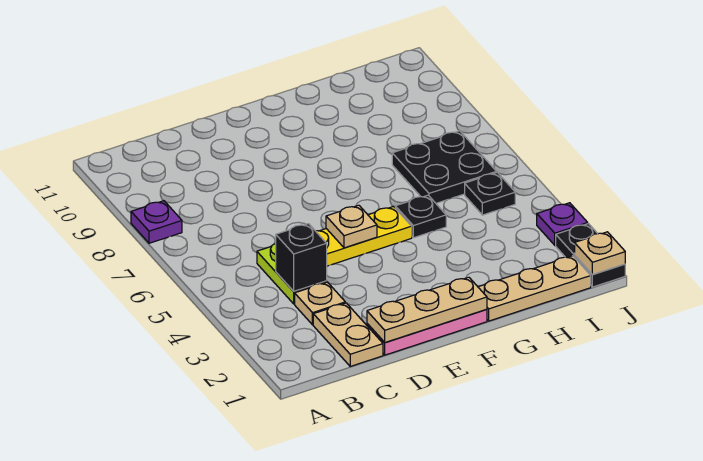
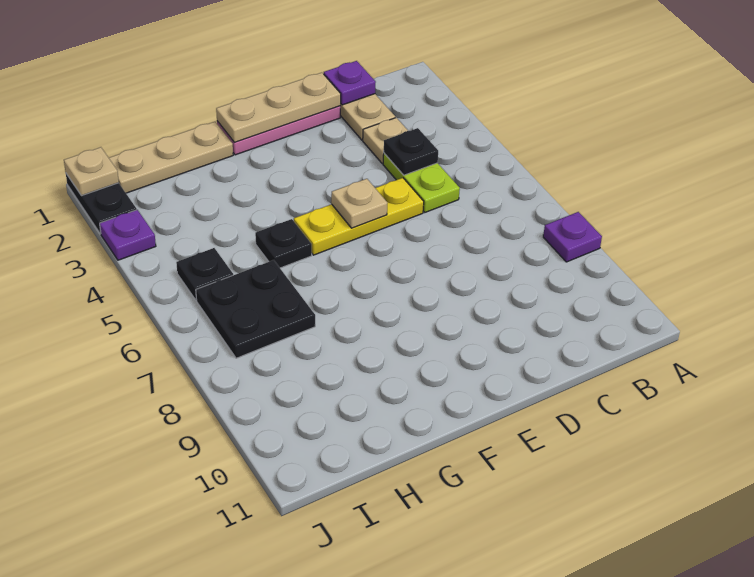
none -> purple 1x1 plate [324,61,376,105]
black 1x1 brick [276,224,327,291] -> black 1x1 plate [384,128,438,175]

